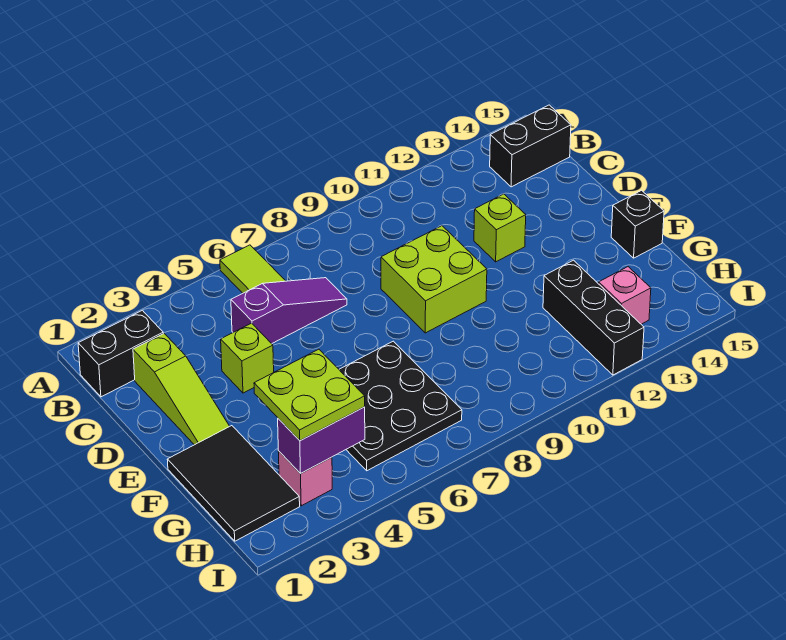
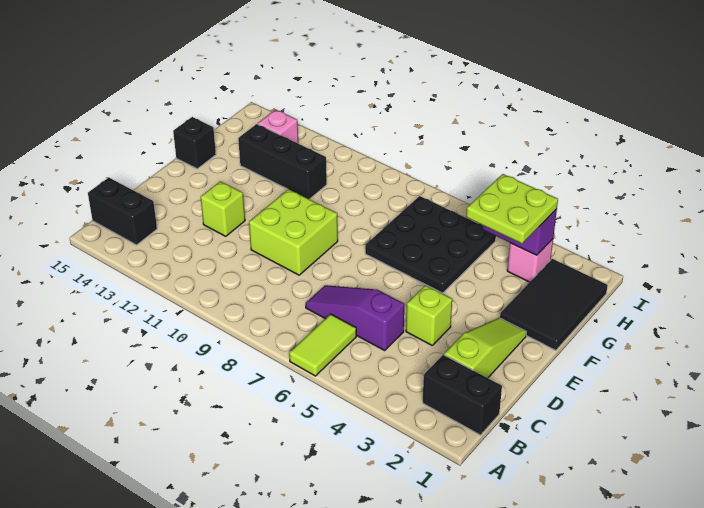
black 1x3 brick [543,260,644,375] -> black 1x3 brick turned to [238,124,327,199]

